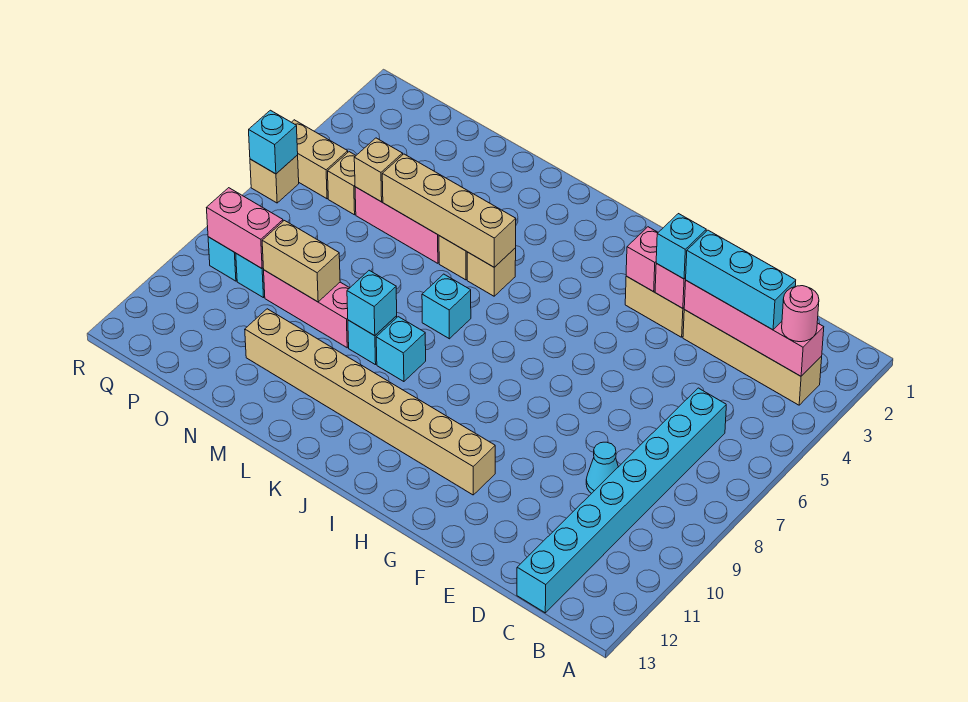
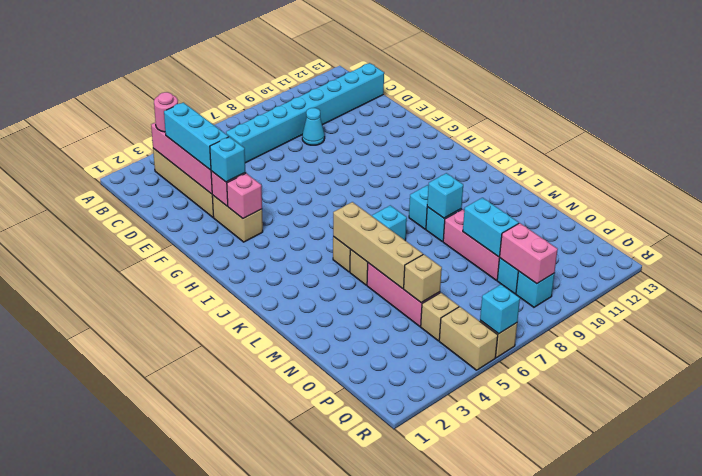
tan 1x8 brick [245,309,495,495] -> none
tan 1x2 brick [262,221,340,302] -> cyan 1x2 brick [463,198,519,257]

